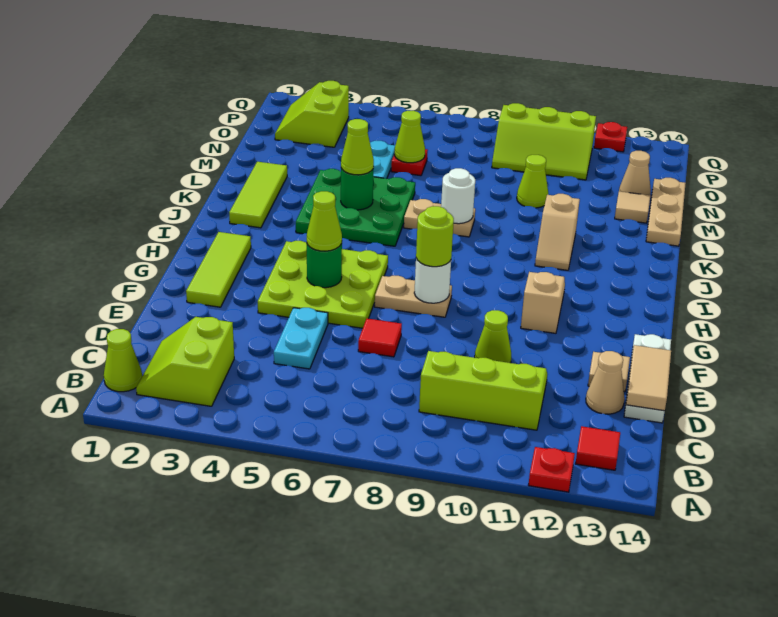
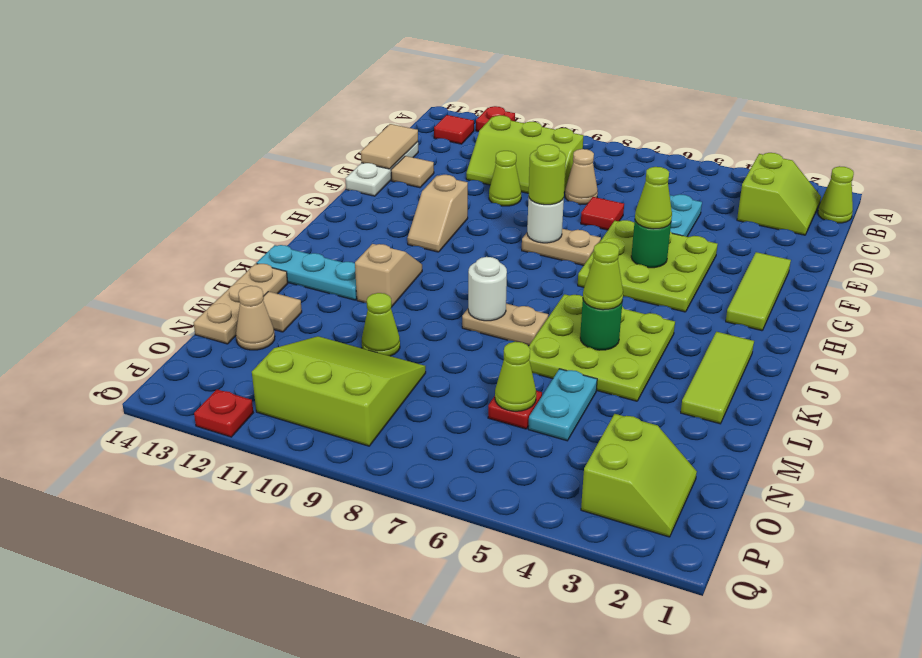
tan 1x1 cone [586,351,625,414] -> tan 1x1 cone moved to [565,149,598,205]
green 3x3 plate [296,169,415,246] -> lime 3x3 plate [529,294,675,401]
none -> cyan 1x3 plate [257,245,357,300]
lime 2x3 slope [492,103,596,180] -> lime 3x3 slope [252,336,426,446]

